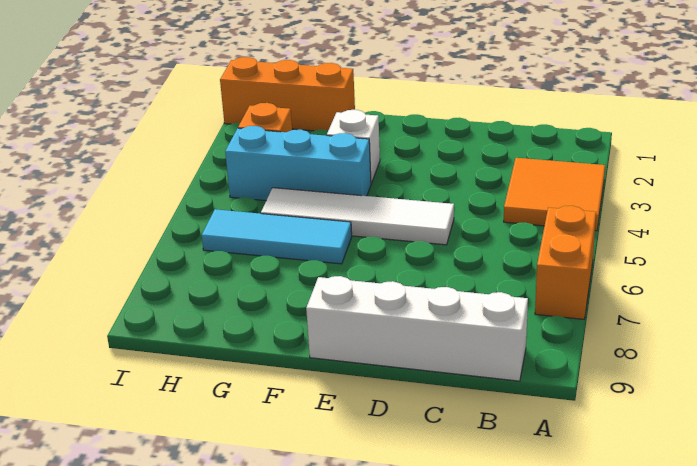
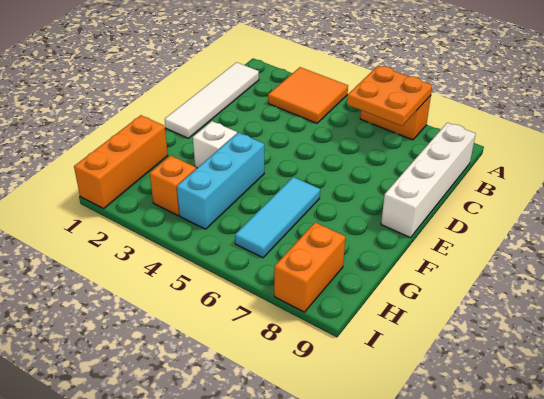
none -> orange 2x2 plate [347,65,432,126]
white 1x4 tile [261,188,454,245] -> white 1x4 tile moved to [165,62,259,138]
none -> orange 1x2 brick [274,222,345,312]

